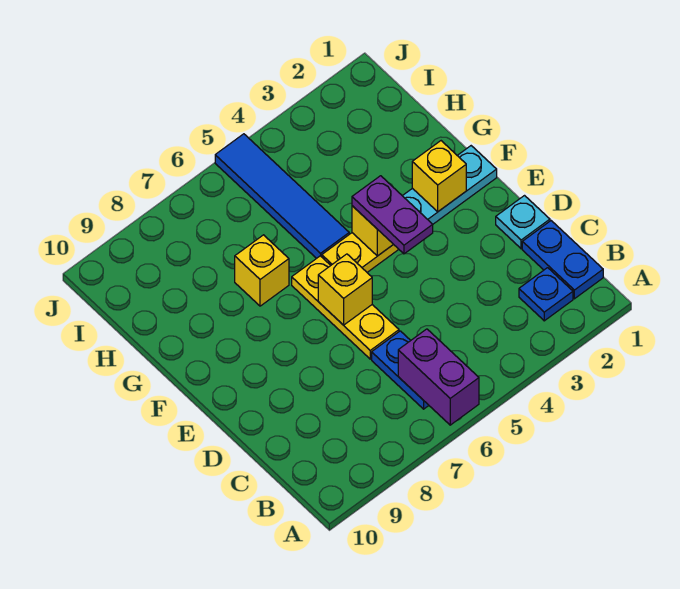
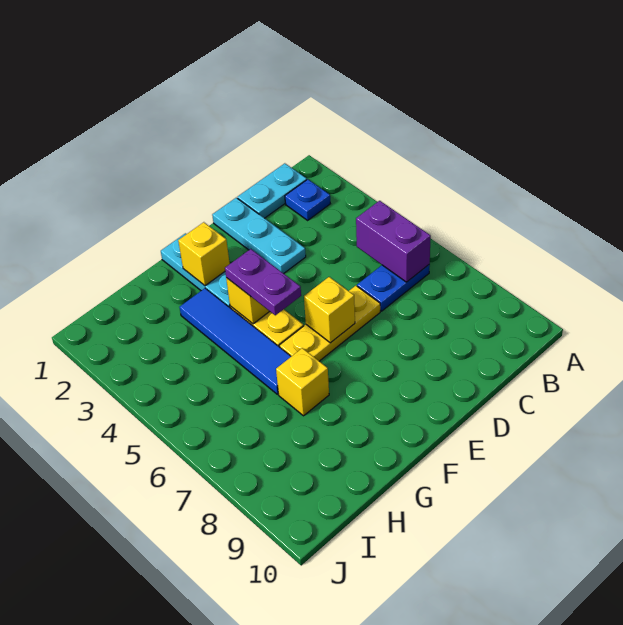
purple 1x2 brick [398,329,479,425] -> purple 1x2 brick turned to [356,201,431,282]
blue 1x2 plate [522,221,603,299] -> cyan 1x2 plate [237,163,307,218]
cyan 1x1 plate [496,196,550,249] -> cyan 1x3 plate [212,198,306,273]
purple 1x2 plate [352,176,433,254] -> purple 1x2 plate turned to [225,249,301,315]
blue 1x4 tile [215,134,349,258] -> blue 1x4 tile turned to [180,288,291,394]

